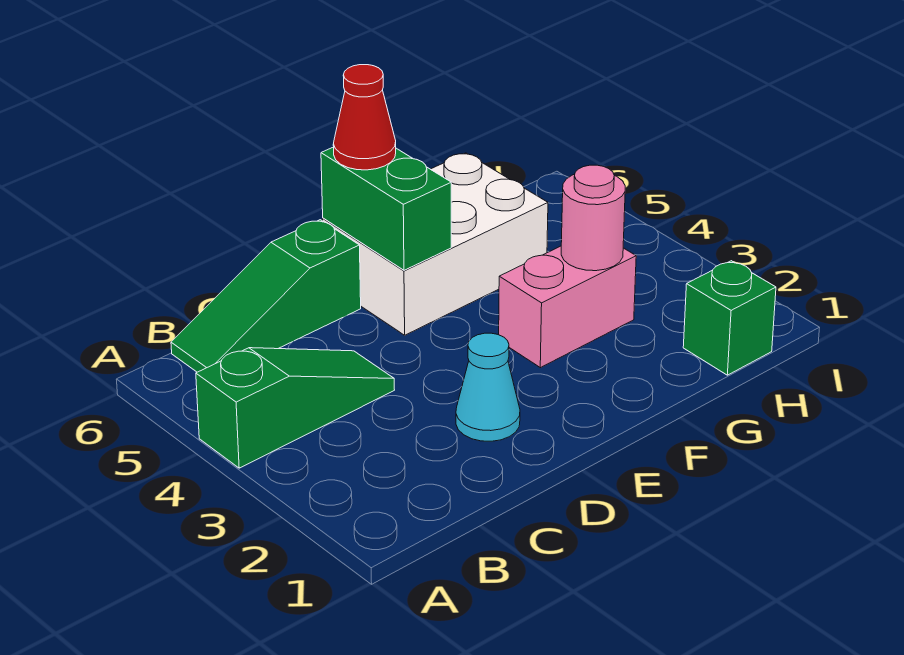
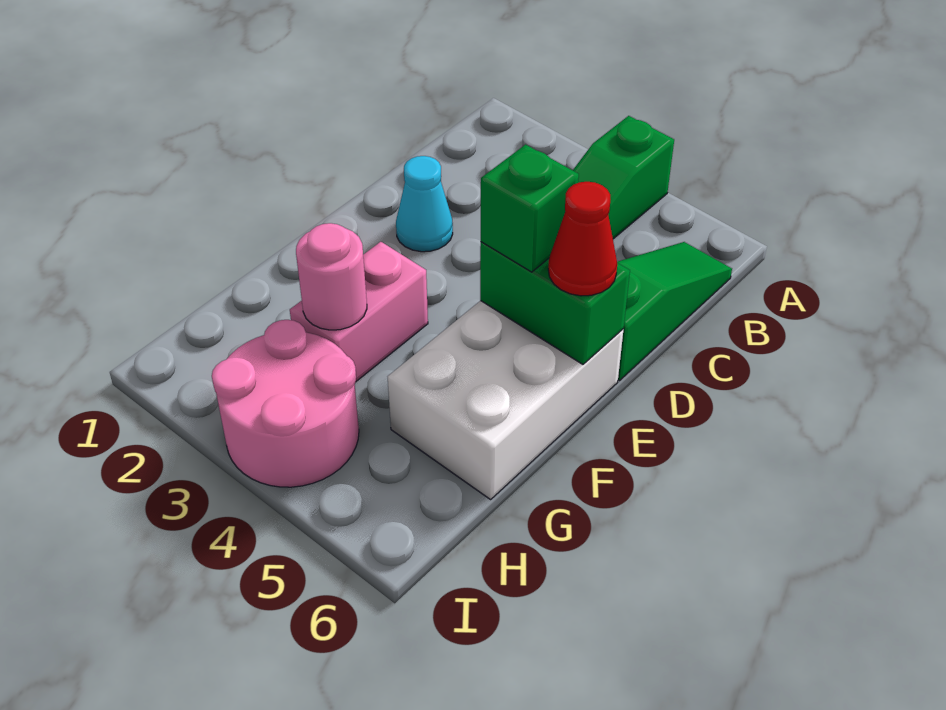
green 1x1 brick [683,261,776,375] -> green 1x1 brick moved to [481,144,579,272]
none -> pink 2x2 round brick [212,320,359,487]

